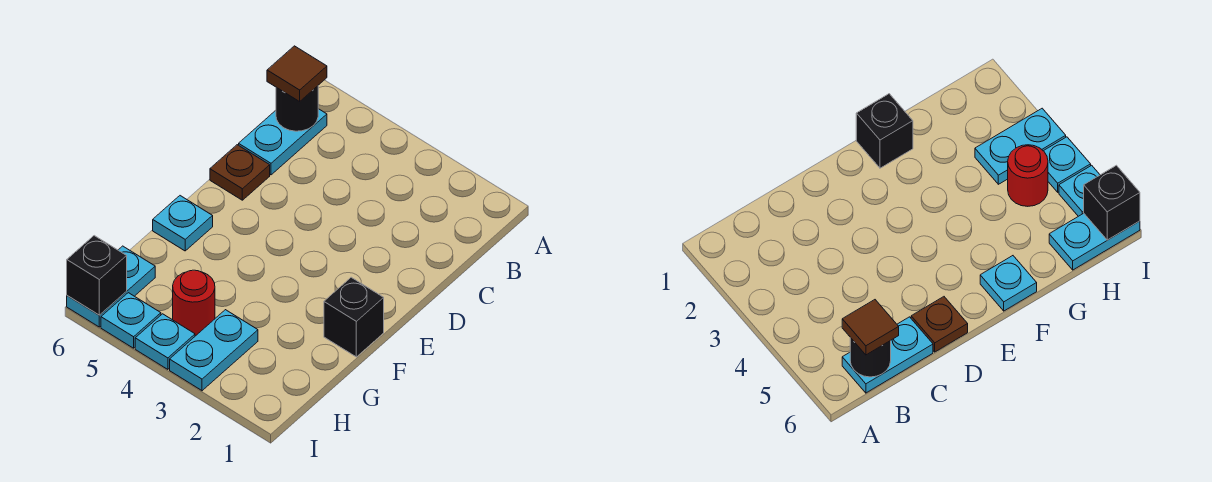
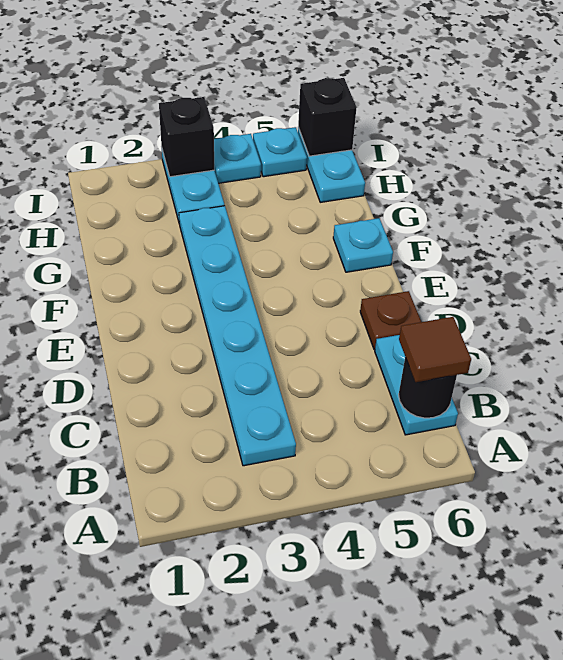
none -> cyan 1x6 plate [179,206,296,466]
black 1x1 brick [324,277,384,357] -> black 1x1 brick moved to [159,97,214,177]
red 1x1 round brick [173,270,215,336] -> none

